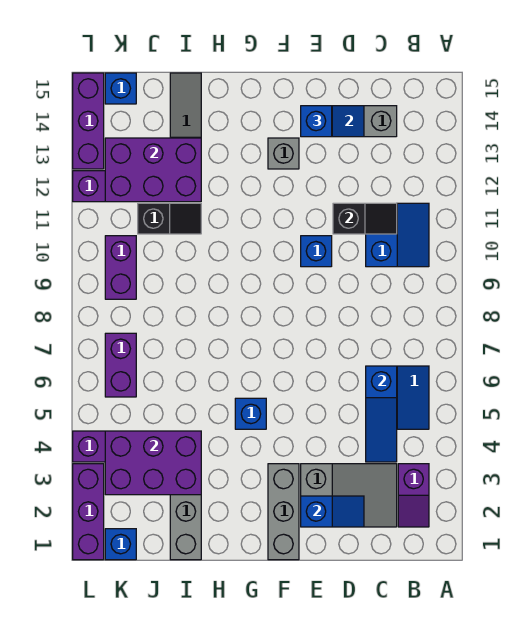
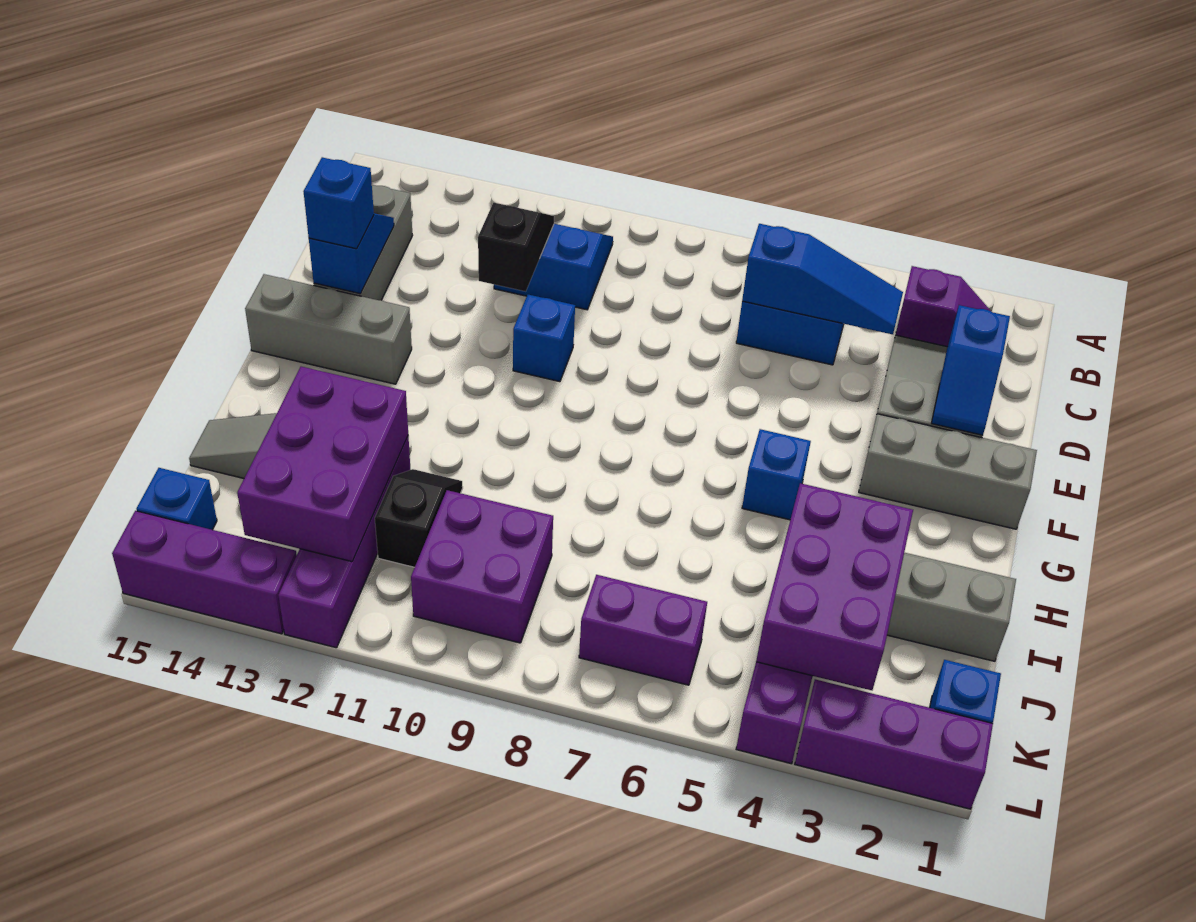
blue 1x2 slope [301,496,364,527] -> blue 1x2 slope turned to [932,305,1010,436]
grey 1x1 brick [268,138,299,169] -> grey 1x3 brick [245,274,412,384]
purple 1x2 brick [105,236,136,299] -> purple 2x2 brick [411,490,553,643]

